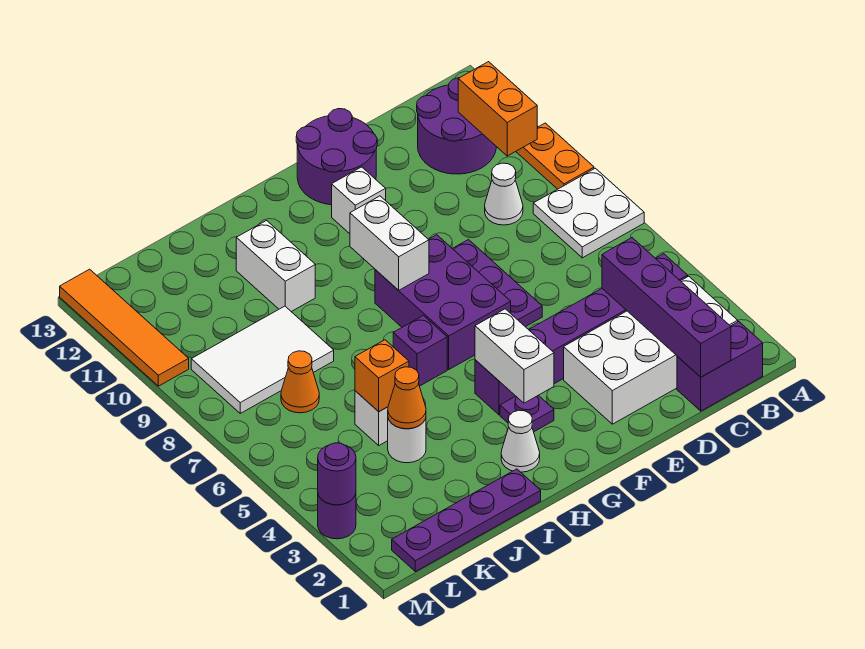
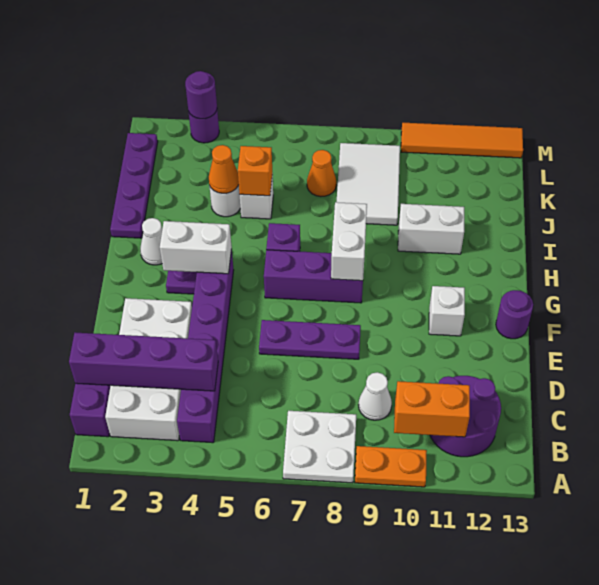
purple 2x2 round brick [296,109,377,205] -> purple 1x1 round brick [496,290,533,339]
purple 2x3 brick [375,235,511,369] -> purple 1x3 brick [264,250,363,303]
white 1x2 brick [350,196,429,290] -> white 1x2 brick turned to [331,202,367,281]

